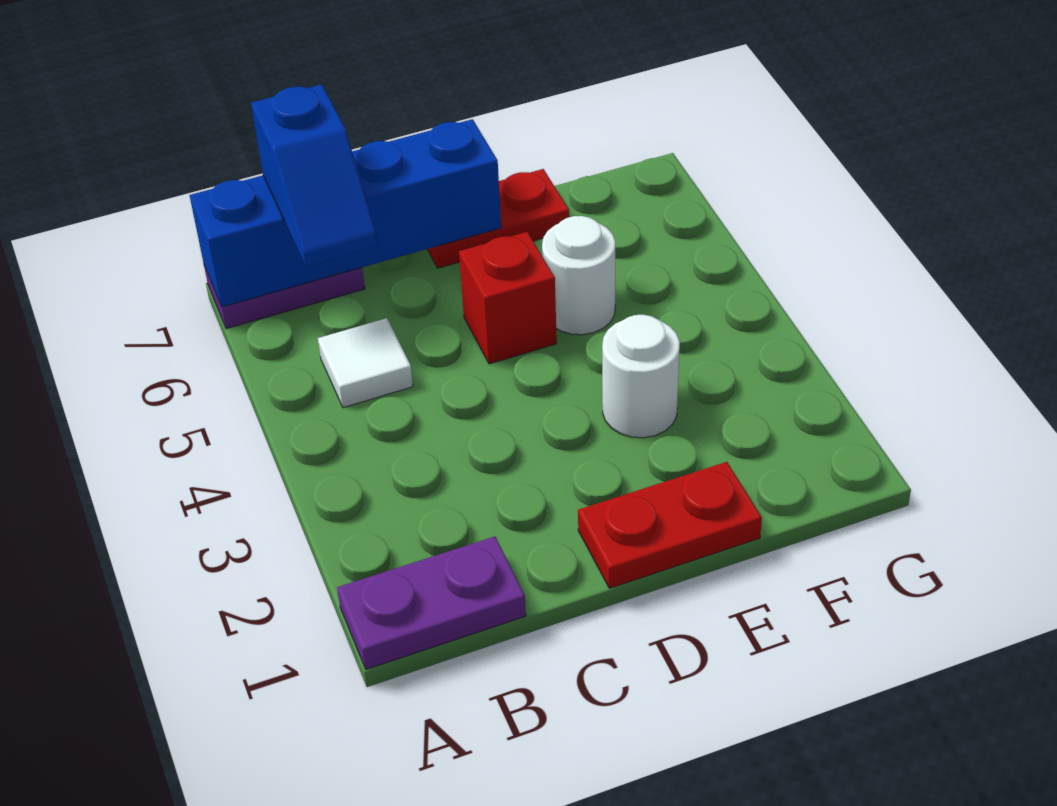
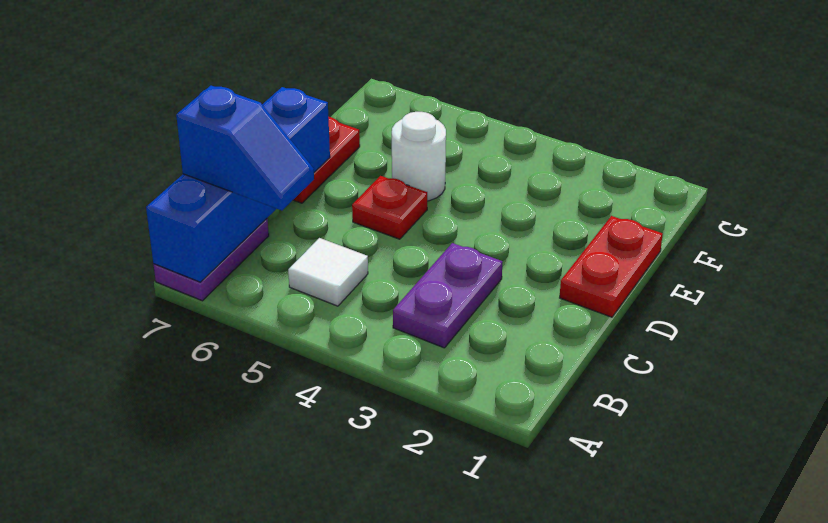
purple 1x2 plate [337,537,526,669] -> purple 1x2 plate moved to [393,243,502,348]
red 1x1 brick [459,232,557,364] -> red 1x1 plate [352,176,427,239]
white 1x1 round brick [602,315,680,438] -> none

